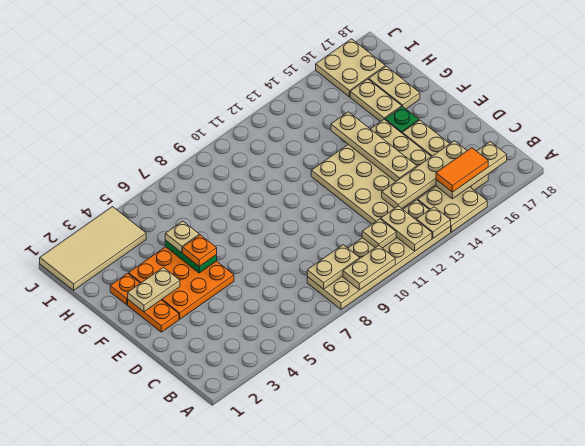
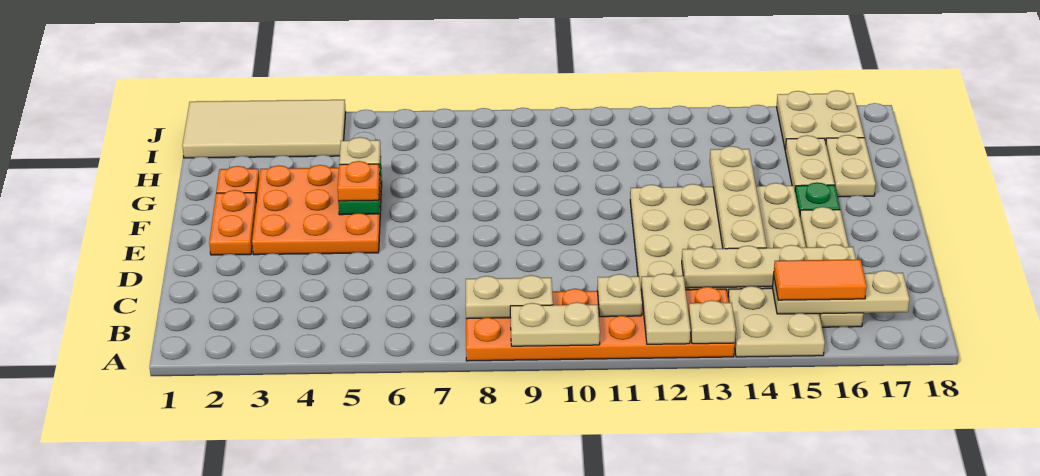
tan 2x6 plate [307,200,451,309] -> orange 2x6 plate [466,287,735,361]
tan 1x2 plate [128,267,180,312] -> none

